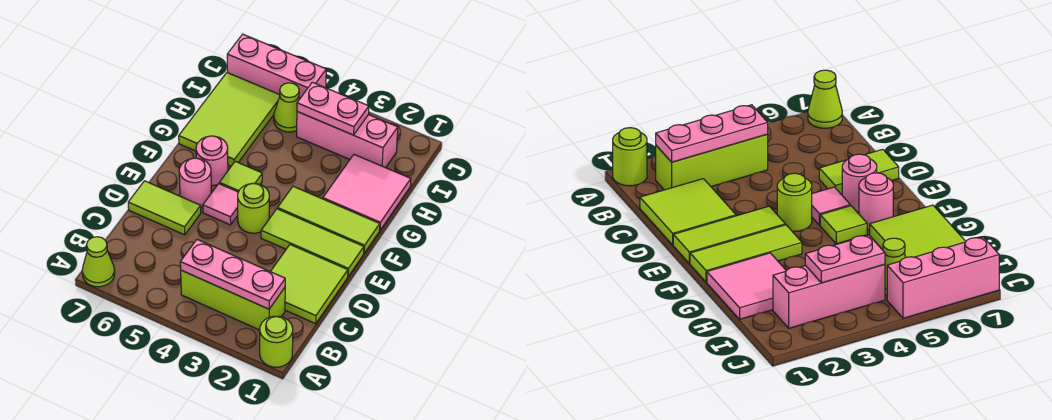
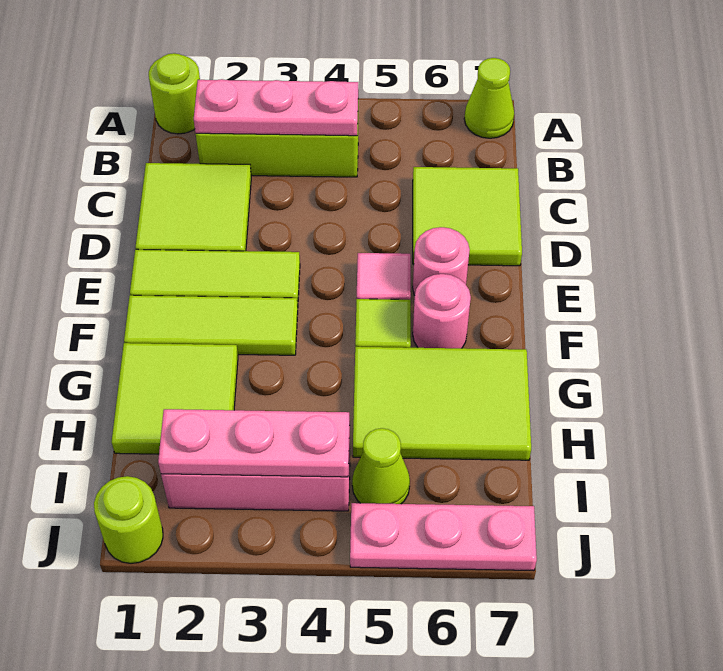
lime 1x2 tile [128,181,201,235] -> lime 2x2 tile [413,167,522,266]
lime 1x1 round brick [238,183,269,233] -> lime 1x1 round brick moved to [94,476,163,563]
pink 2x2 tile [323,155,411,230] -> lime 2x2 tile [112,343,238,454]
lime 2x3 tile [179,73,280,166] -> lime 2x3 tile turned to [353,347,531,460]
pink 1x2 plate [297,82,369,135] -> pink 1x3 plate [158,409,350,477]
pink 1x3 brick [227,34,326,98] -> pink 1x3 plate [350,503,537,571]

